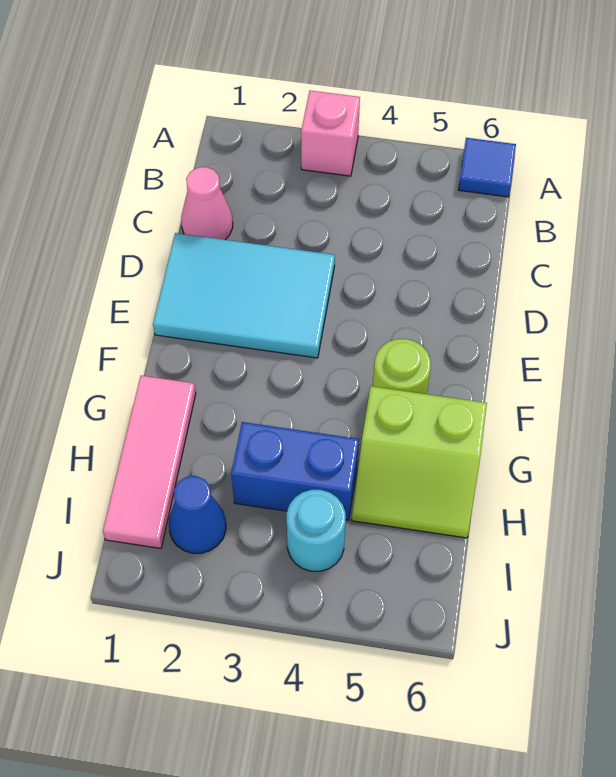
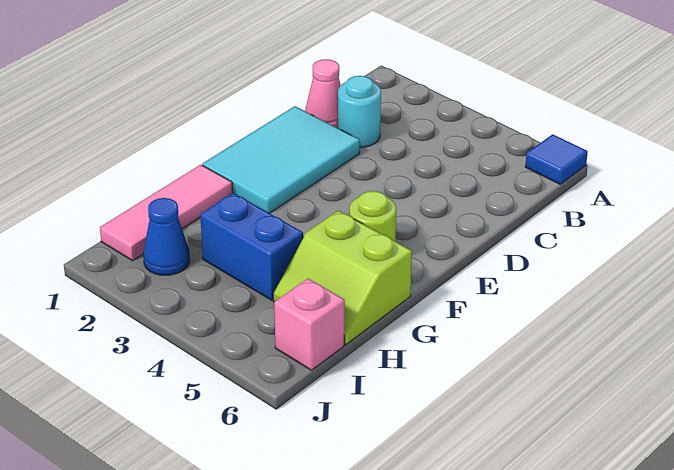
pink 1x1 brick [301,91,360,176] -> pink 1x1 brick moved to [274,279,345,370]
cyan 2x3 tile [153,233,335,358] -> cyan 2x3 tile turned to [202,106,360,213]
cyan 1x1 round brick [287,490,346,571] -> cyan 1x1 round brick moved to [338,76,381,147]

